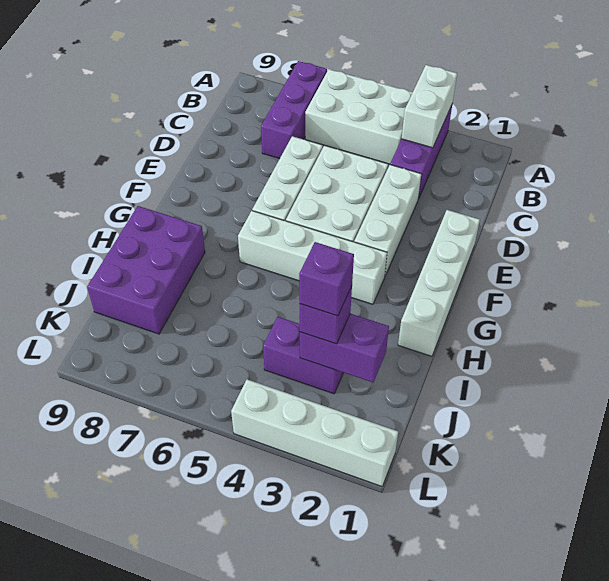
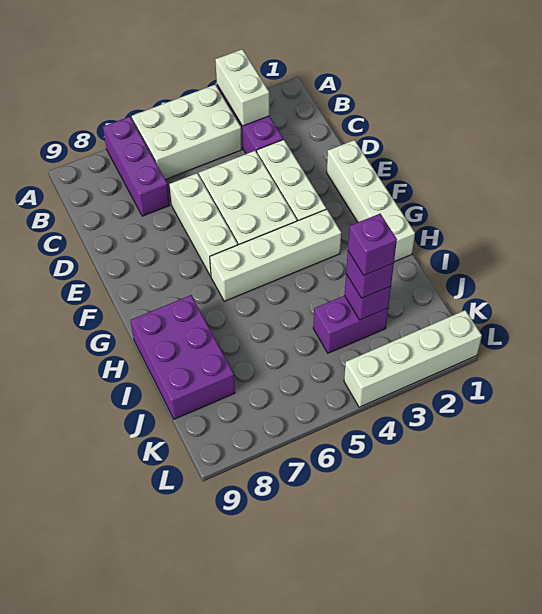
purple 1x2 brick [300,314,389,382] -> purple 1x1 brick [345,274,391,320]

